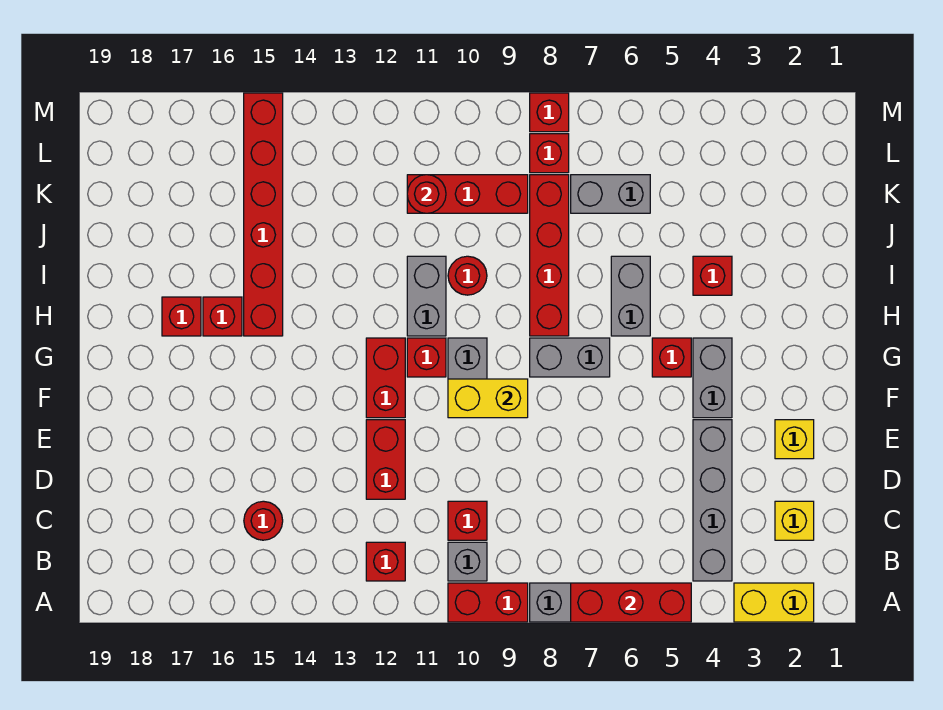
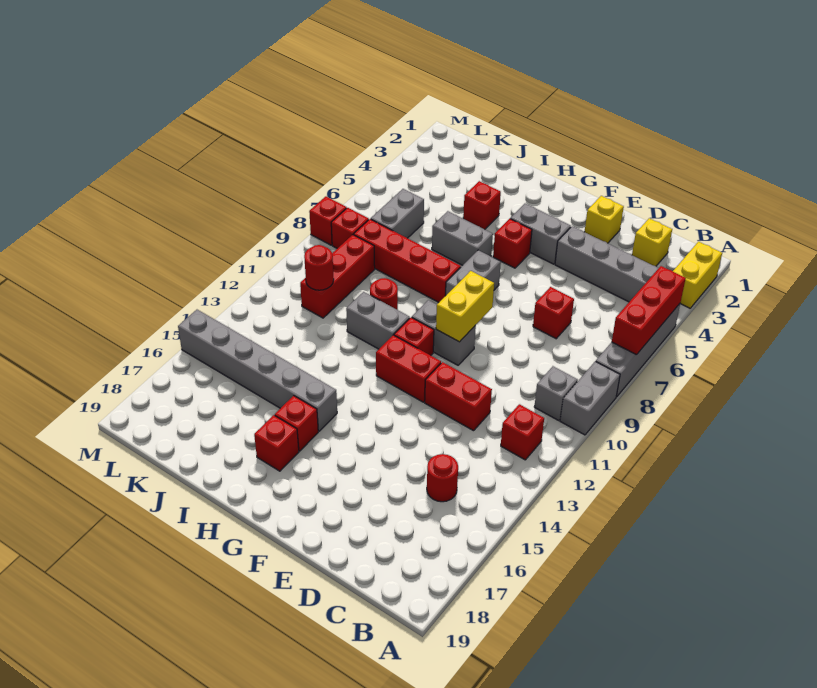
red 1x2 brick [448,583,528,622] -> grey 1x2 brick [560,361,620,435]
red 1x1 brick [448,501,487,540] -> red 1x1 brick moved to [533,287,574,339]
red 1x6 brick [244,93,283,336] -> grey 1x6 brick [178,310,337,431]

